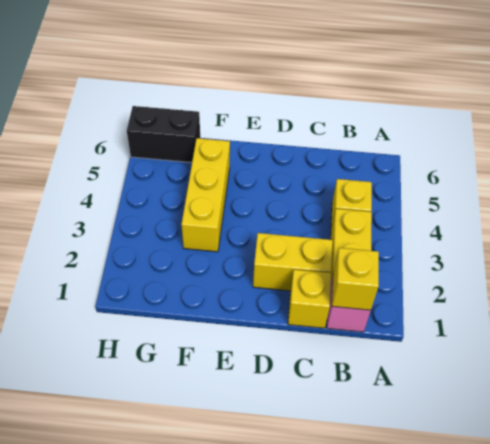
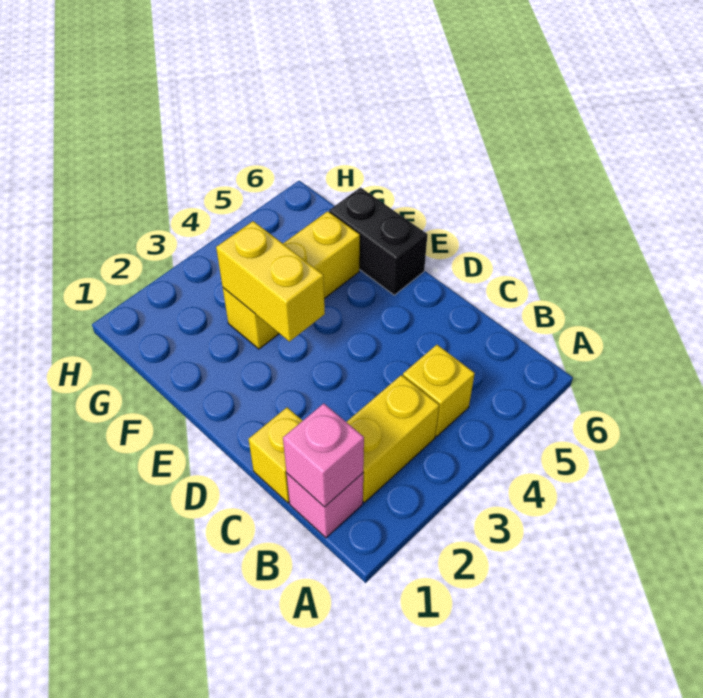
yellow 1x1 brick [332,248,379,310] -> pink 1x1 brick [283,403,364,507]
yellow 1x2 brick [253,233,333,291] -> yellow 1x2 brick moved to [216,221,325,342]
black 1x2 brick [127,106,200,163] -> black 1x2 brick moved to [329,188,428,295]

